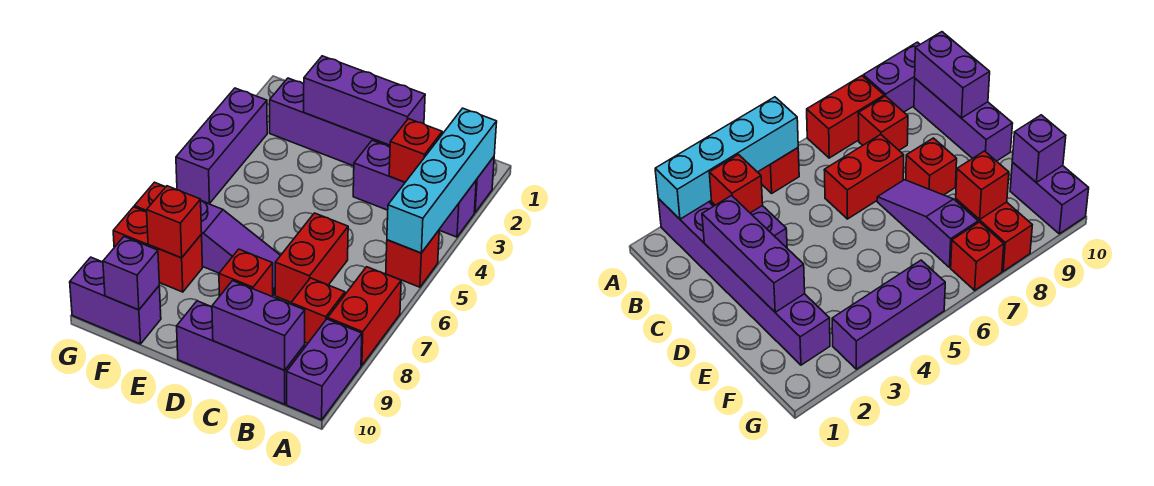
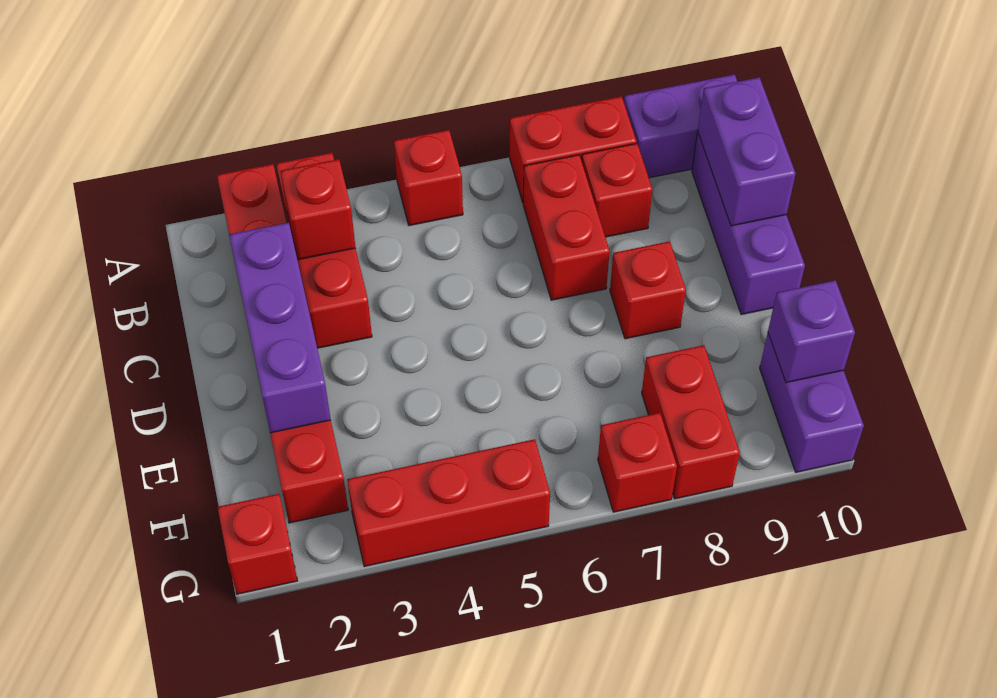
purple 1x6 brick [270,78,494,213] -> red 1x6 brick [217,164,348,523]
cyan 1x4 brick [387,108,497,253] -> none
purple 1x3 brick [353,140,476,237] -> red 1x3 brick [276,153,372,348]
red 1x2 brick [275,213,348,302] -> red 1x2 brick turned to [523,155,610,300]
purple 1x3 slope [201,201,281,295] -> none
red 1x1 brick [147,186,202,258] -> red 1x1 brick moved to [218,494,298,594]
purple 1x3 brick [176,88,267,204] -> red 1x3 brick [347,439,550,567]

